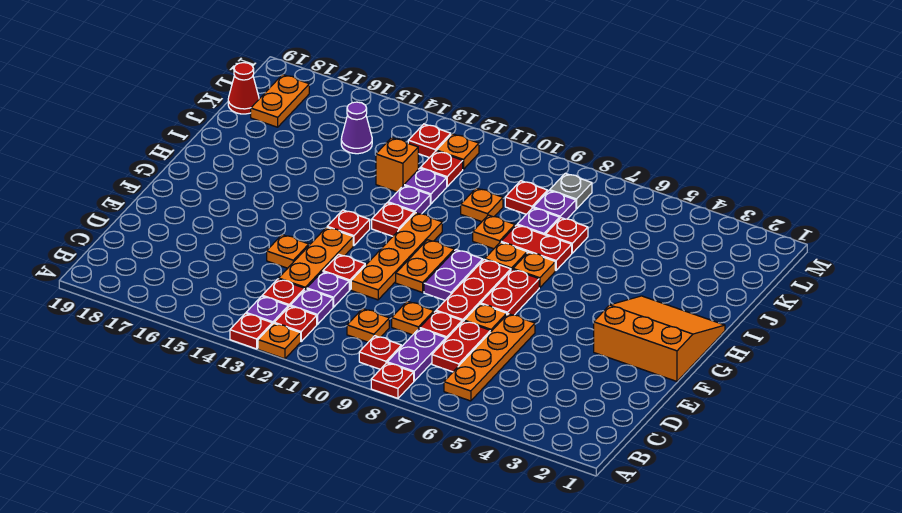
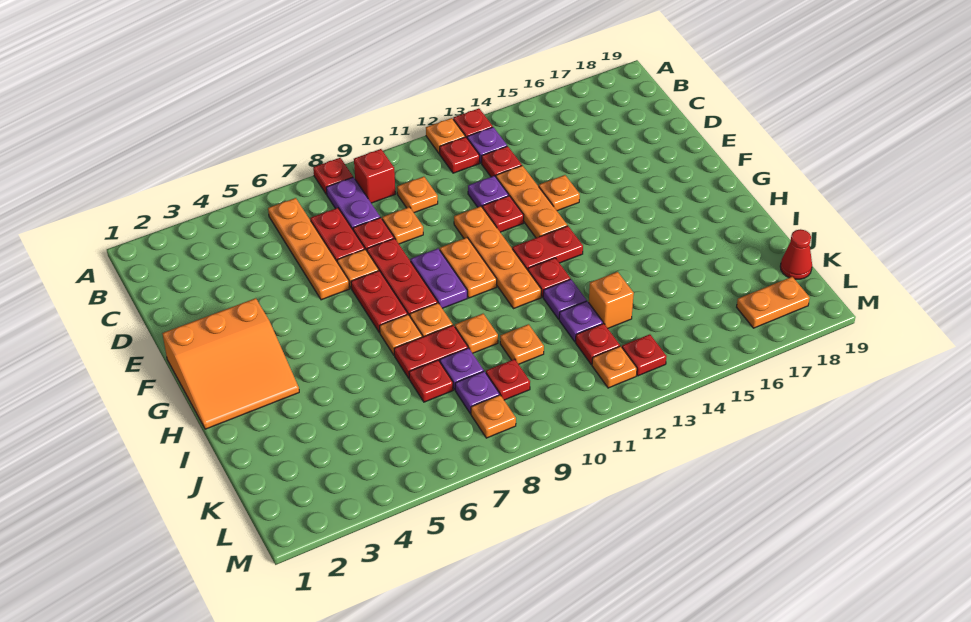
red 1x1 plate [359,336,402,369] -> red 1x1 brick [354,149,395,203]
purple 1x1 plate [291,289,333,324] -> none
red 1x1 plate [327,210,370,246] -> red 1x2 plate [512,226,583,270]
purple 1x1 cone [341,102,372,154] -> none
orange 1x2 plate [251,74,309,127] -> orange 1x2 plate turned to [737,277,810,328]
grey 1x1 plate [550,173,592,209] -> orange 1x1 plate [471,395,516,438]

